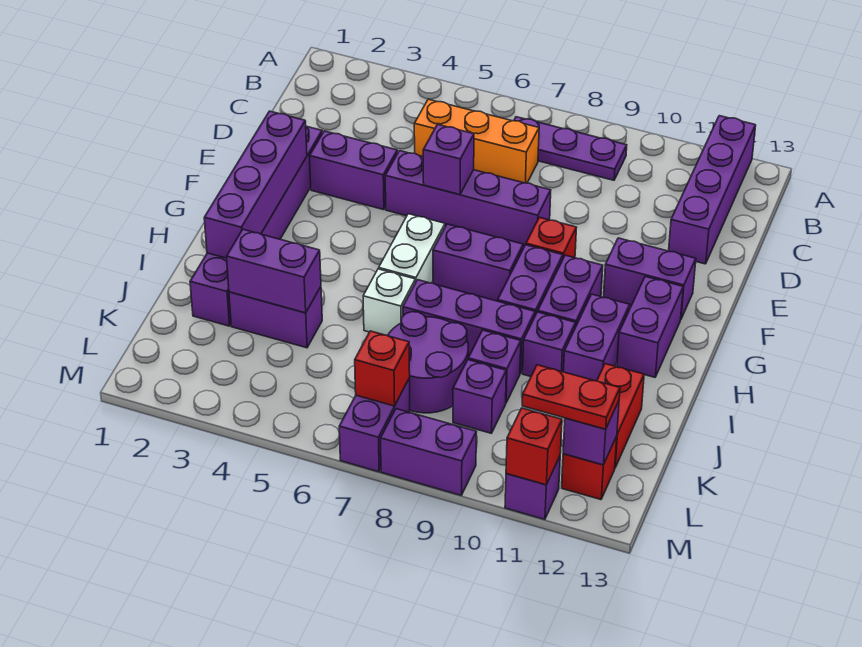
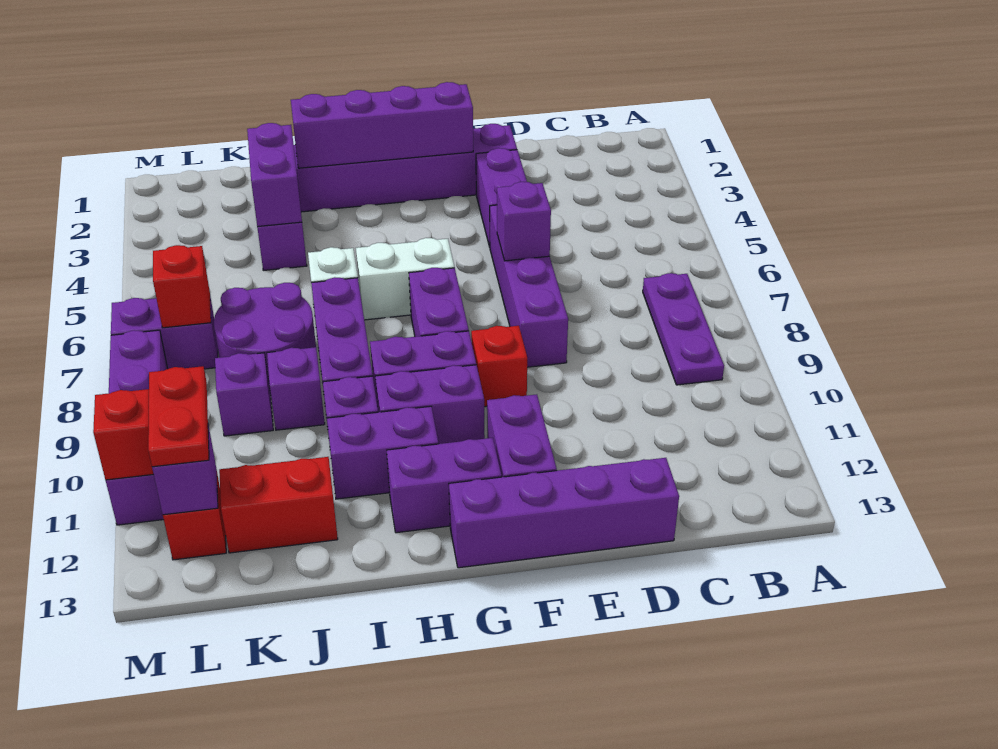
purple 1x4 brick [669,116,756,264] -> purple 1x4 brick moved to [449,458,679,568]
orange 1x3 brick [414,99,539,183] -> none

